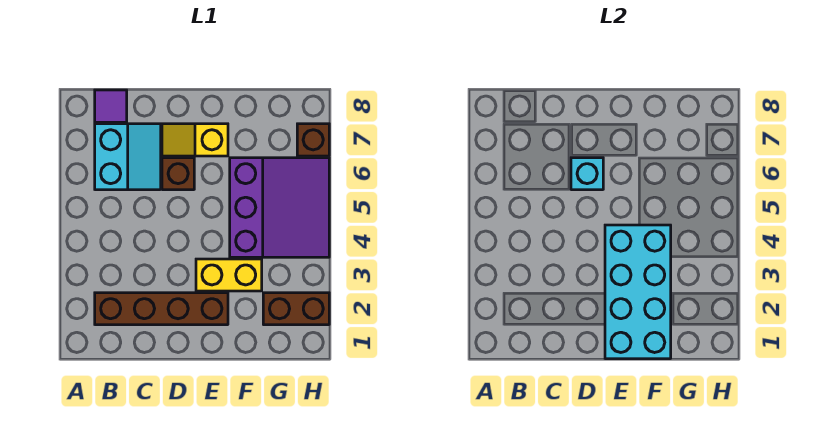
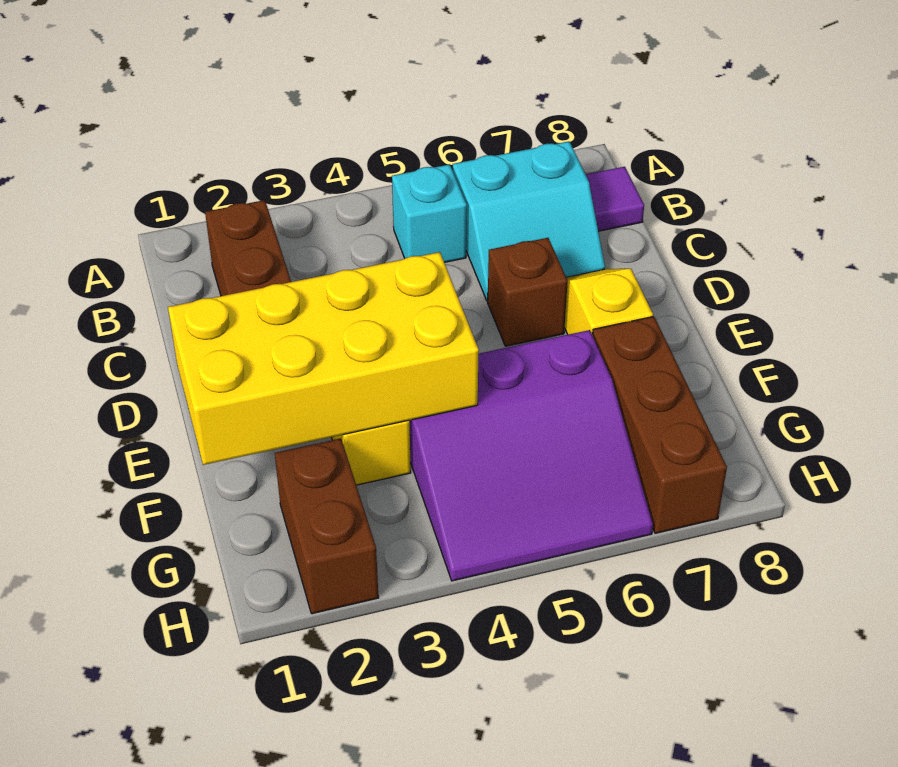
cyan 1x1 brick [571,158,603,190] -> cyan 1x1 brick moved to [392,164,467,262]
cyan 2x4 brick [605,225,671,359] -> yellow 2x4 brick [168,252,479,465]
brown 1x1 brick [297,124,329,156] -> brown 1x3 brick [593,317,727,533]

